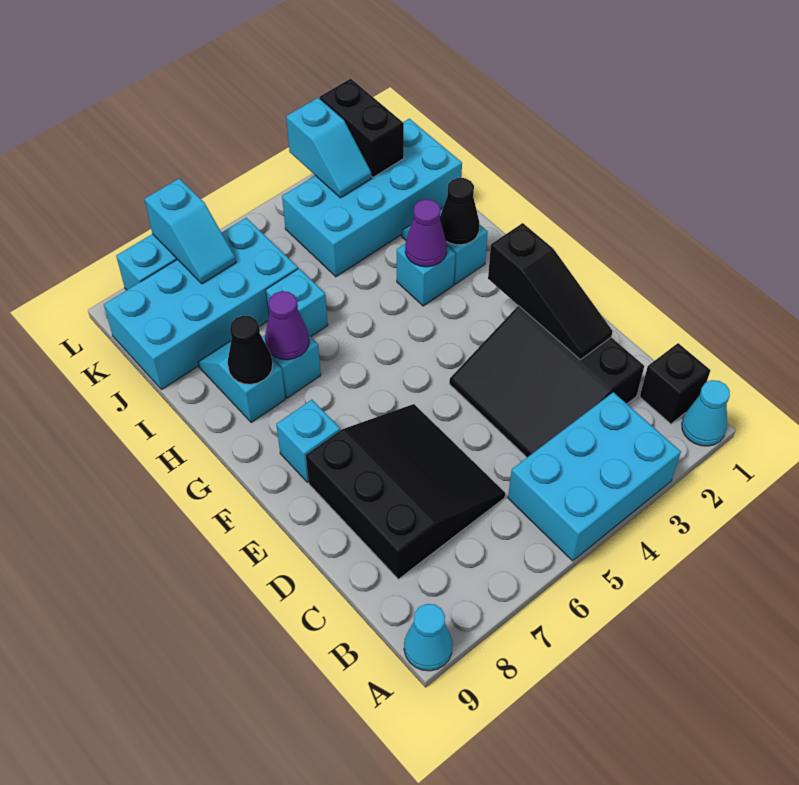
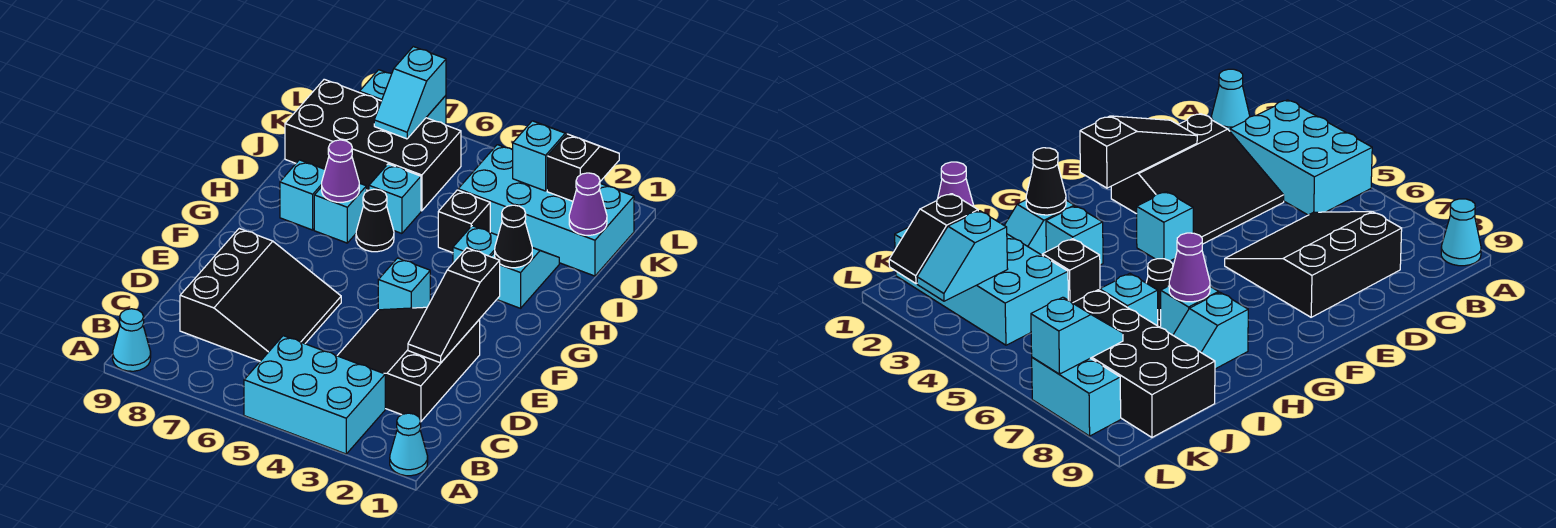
black 1x1 brick [640,343,710,424] -> black 1x1 brick moved to [438,190,490,253]
cyan 1x1 brick [276,400,340,482] -> cyan 1x1 brick moved to [378,258,430,310]
purple 1x1 cone [405,199,447,267] -> purple 1x1 cone moved to [569,173,607,235]
black 1x1 cone [228,316,273,384] -> black 1x1 cone moved to [356,189,394,252]
cyan 2x4 brick [104,218,298,390] -> black 2x4 brick [285,79,461,211]
black 1x2 brick [320,79,404,177] -> black 1x2 slope [547,134,619,201]
cyan 1x2 slope [286,98,371,198] -> cyan 1x2 slope turned to [513,121,566,191]

